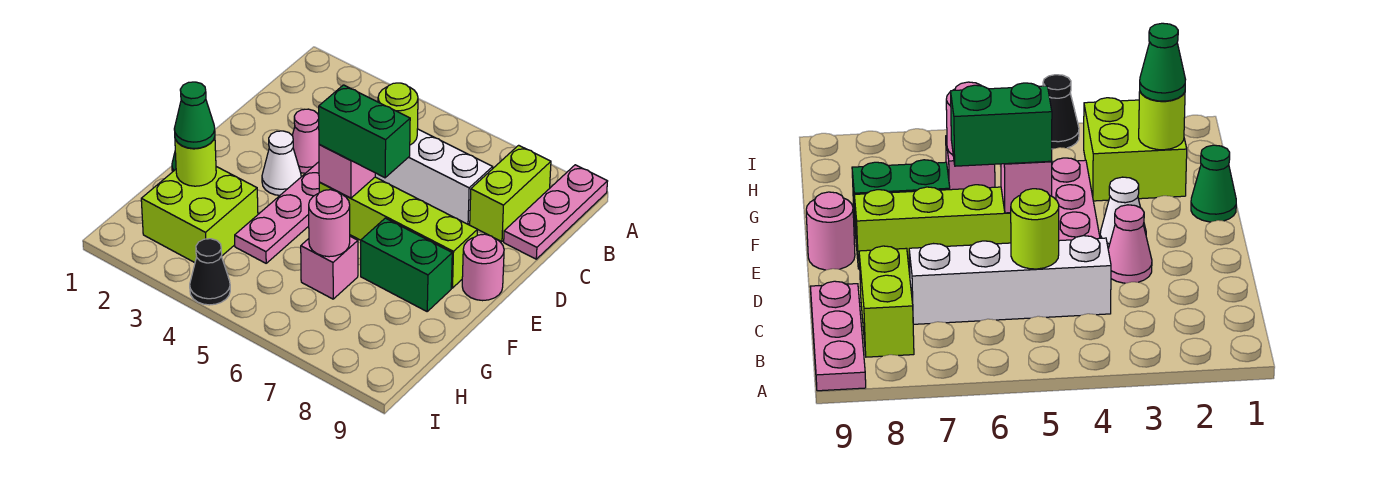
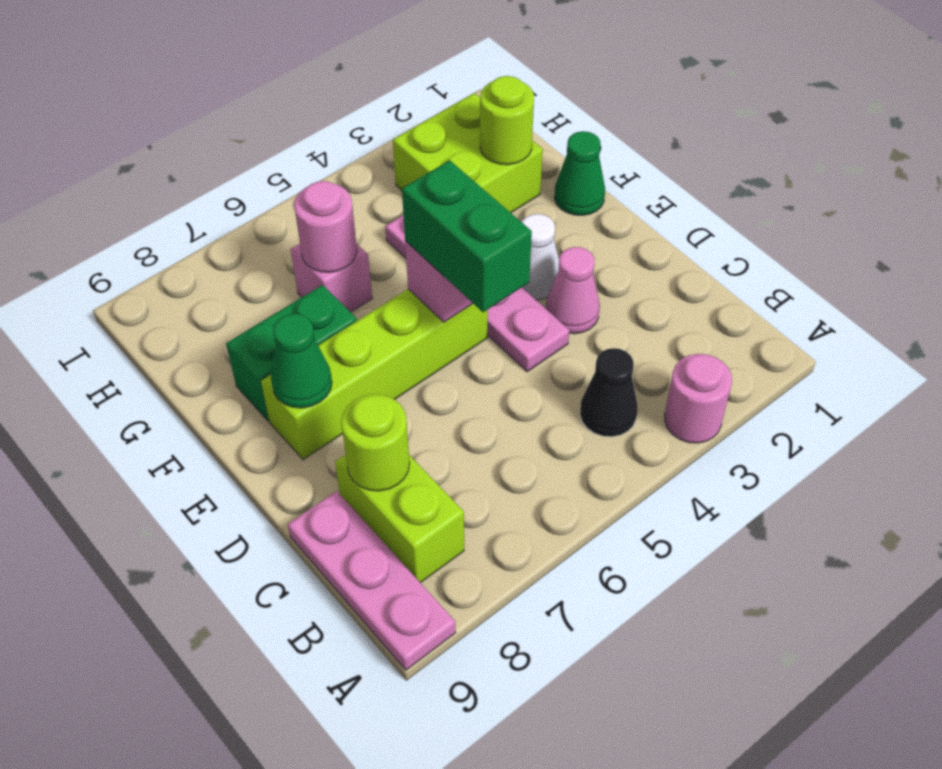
white 1x4 brick [375,129,493,224] -> none
lime 1x1 round brick [378,83,418,145] -> lime 1x1 round brick moved to [341,394,410,491]
green 1x2 brick [319,85,410,178] -> green 1x2 brick turned to [402,160,532,312]
pink 1x1 round brick [462,234,504,301] -> pink 1x1 round brick moved to [665,354,732,443]
green 1x1 cone [174,82,215,149] -> green 1x1 cone moved to [271,314,332,408]
black 1x1 cone [190,239,230,305] -> black 1x1 cone moved to [580,348,637,437]

